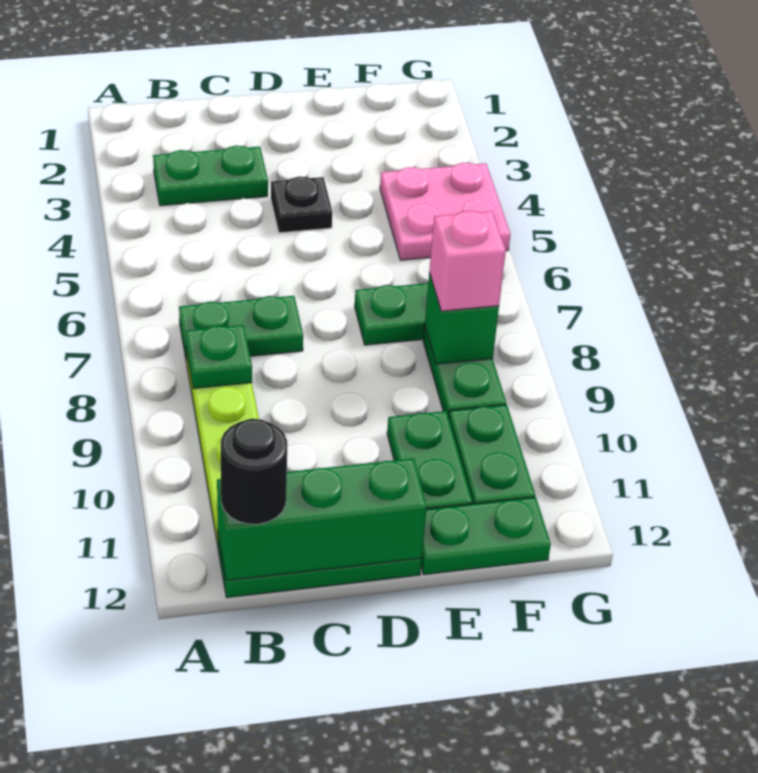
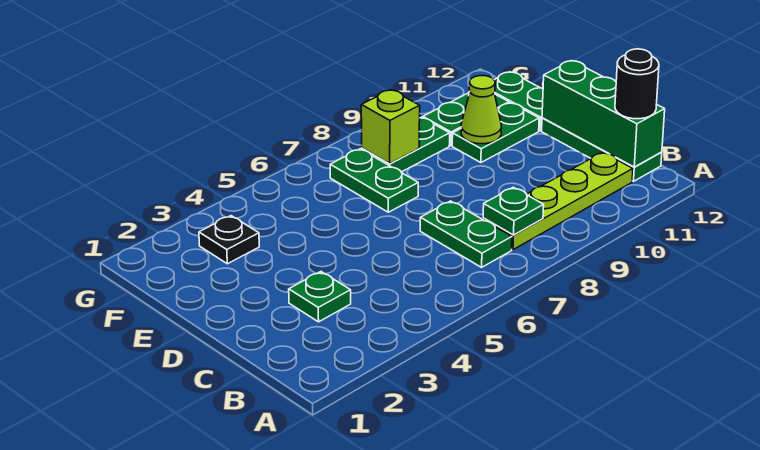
green 1x2 plate [153,146,268,206] -> green 1x1 plate [289,272,351,322]
black 1x1 plate [271,176,332,233] -> black 1x1 plate moved to [199,216,259,264]
none -> lime 1x1 cone [461,76,501,144]
pink 2x2 plate [380,163,511,260] -> none
green 1x1 brick [425,273,499,364] -> lime 1x1 brick [361,90,420,163]
pink 1x1 brick [429,211,506,311] -> none

